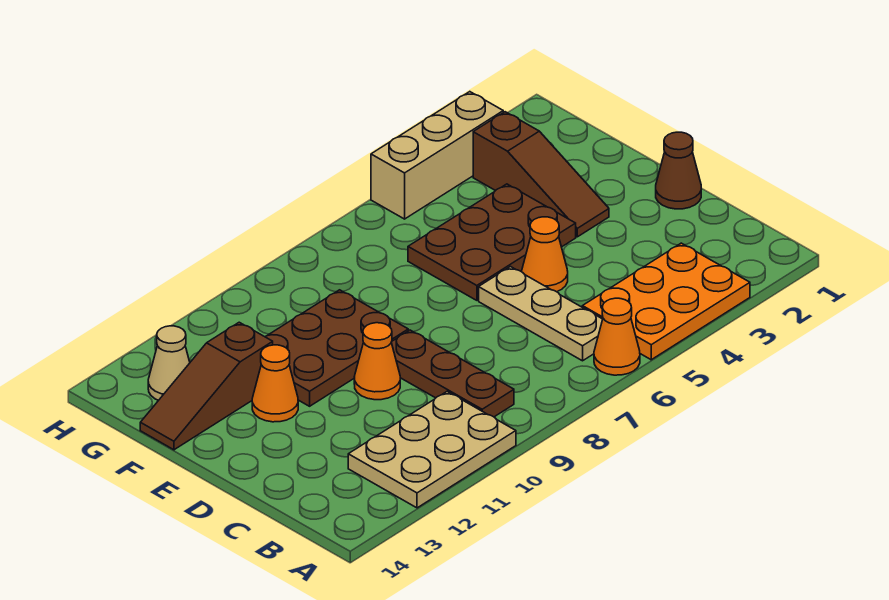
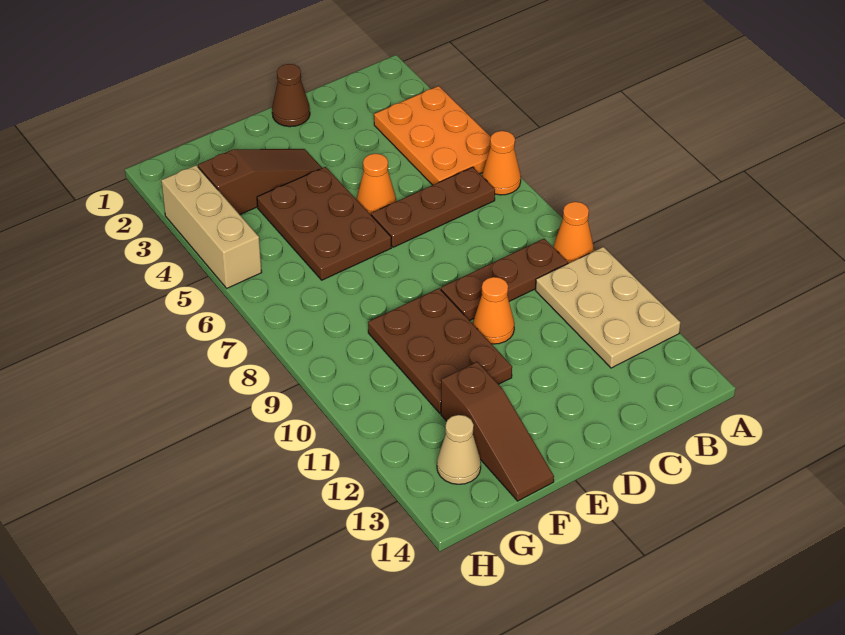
tan 1x3 plate [479,267,603,361] -> brown 1x3 plate [371,167,495,247]
orange 1x1 cone [252,345,298,422] -> orange 1x1 cone moved to [554,202,594,263]

